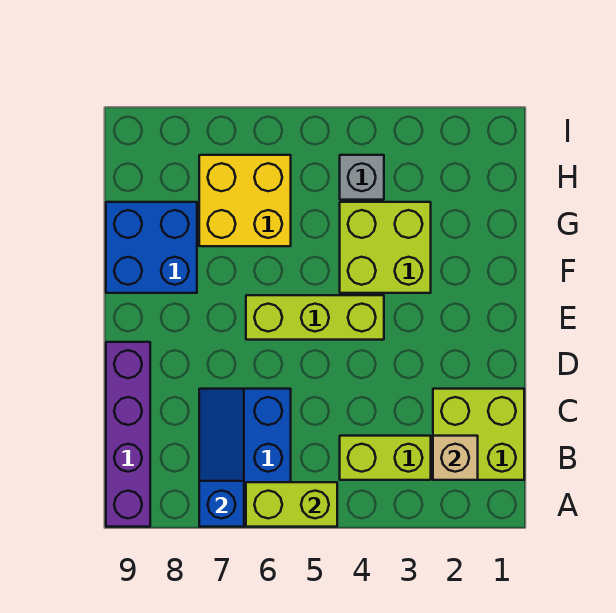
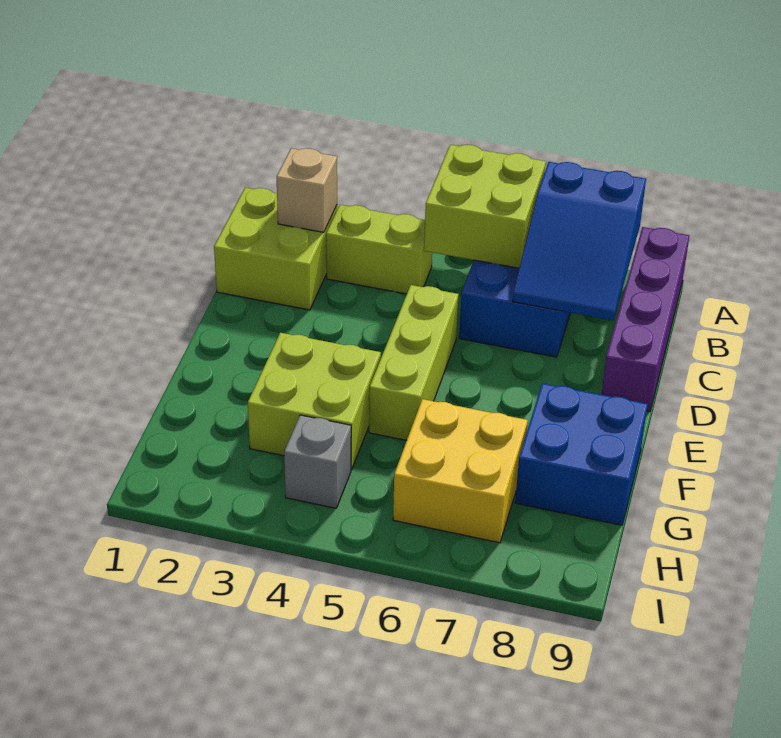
lime 1x2 brick [246,482,337,527] -> lime 2x2 brick [424,145,546,268]
blue 1x3 slope [199,389,244,527] -> blue 2x3 slope [513,162,646,320]
lime 1x3 brick [246,295,384,340] -> lime 1x3 brick turned to [369,285,459,440]

